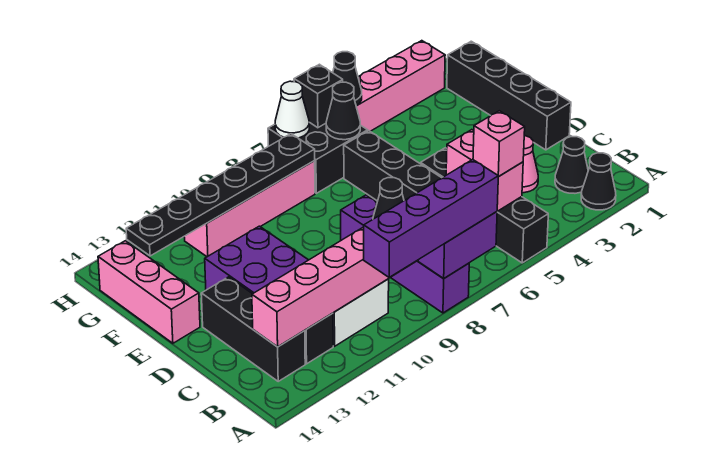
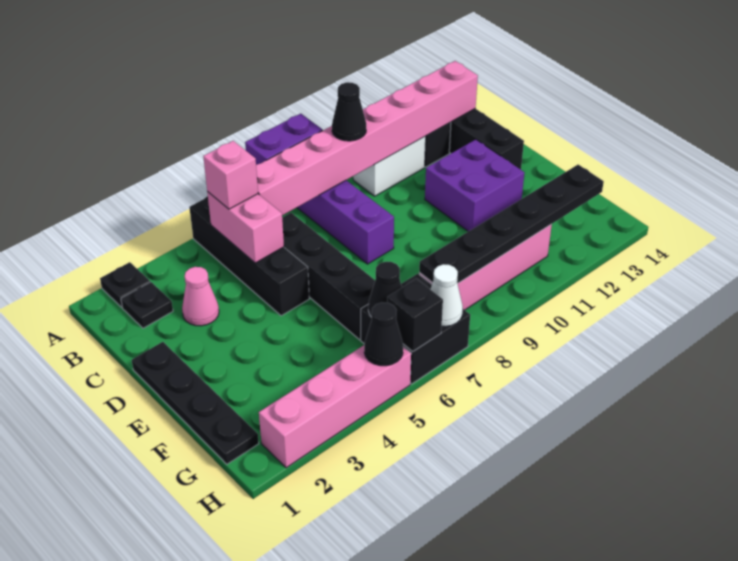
black 1x1 cone [581,153,616,210] -> black 1x1 plate [100,262,150,307]
purple 1x4 brick [364,160,498,277] -> none
black 1x1 cone [555,137,588,193] -> black 1x1 plate [121,282,173,328]
black 1x4 brick [447,41,571,150] -> black 1x4 plate [132,342,259,464]
pink 1x3 brick [98,241,200,343] -> none

